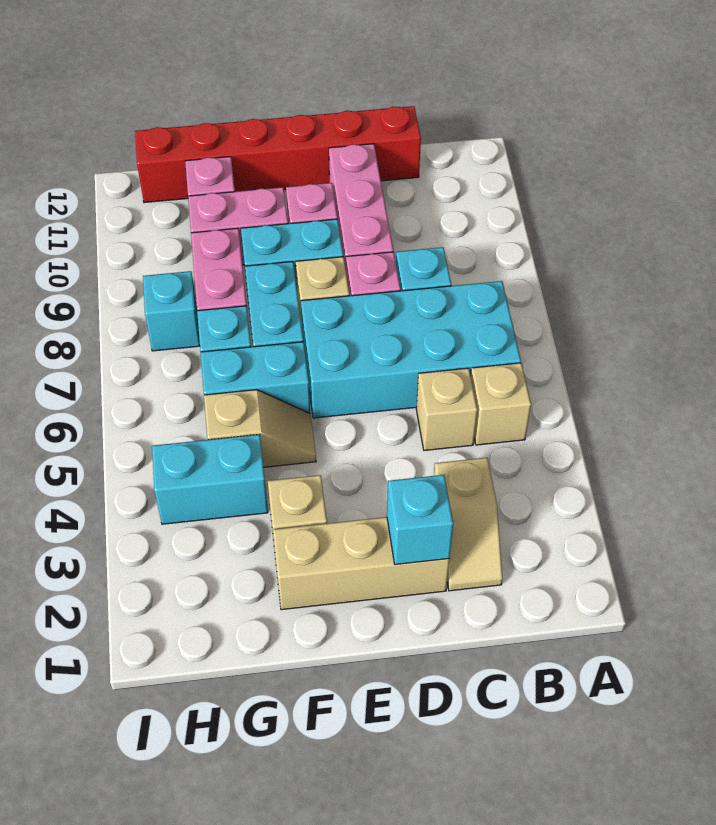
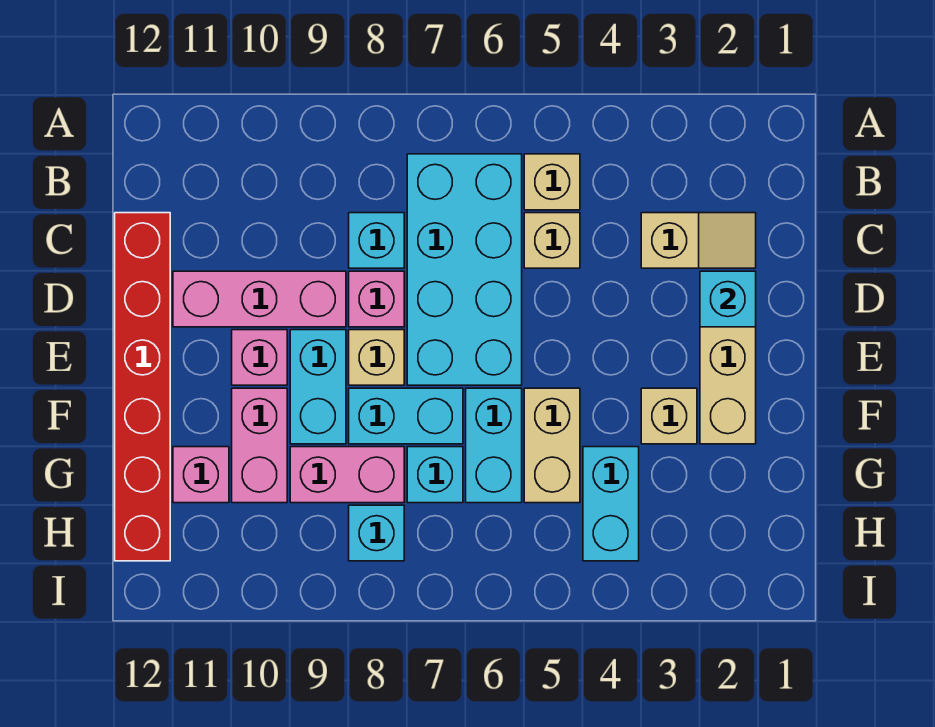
tan 1x2 slope [204,390,316,467] -> tan 1x2 brick [524,388,580,503]

